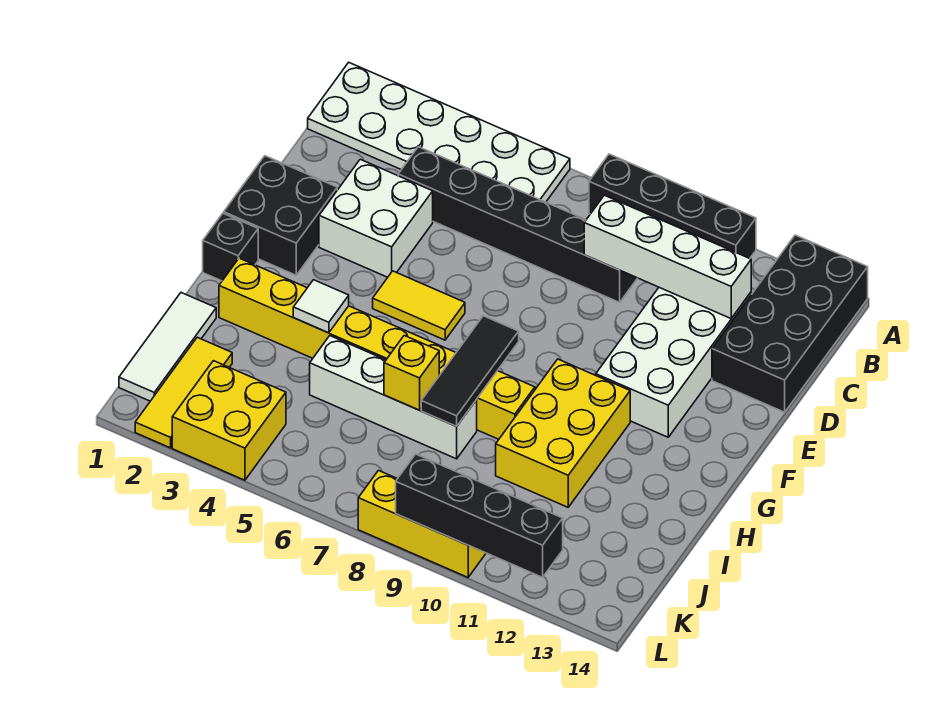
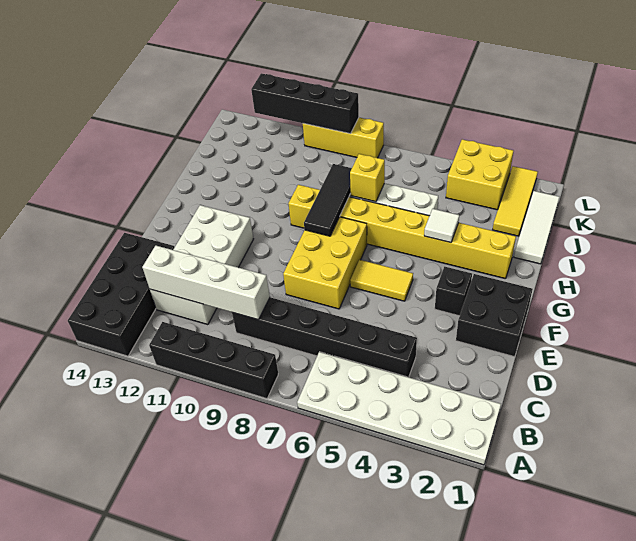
white 2x2 brick [319,159,433,277] -> none
black 1x1 brick [203,213,258,281] -> black 1x1 brick moved to [435,267,472,316]
yellow 2x3 brick [496,359,630,507] -> yellow 2x3 brick moved to [283,217,367,309]

